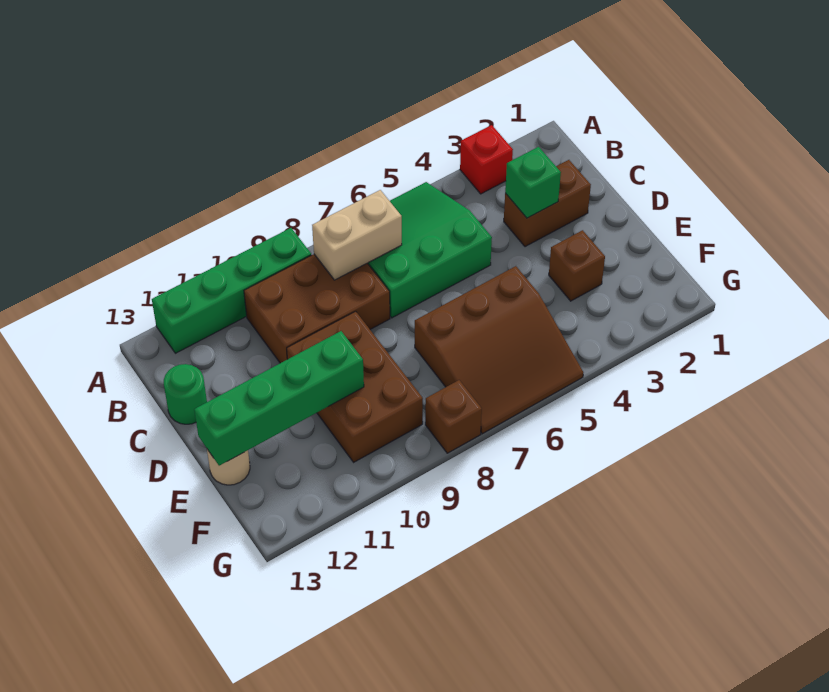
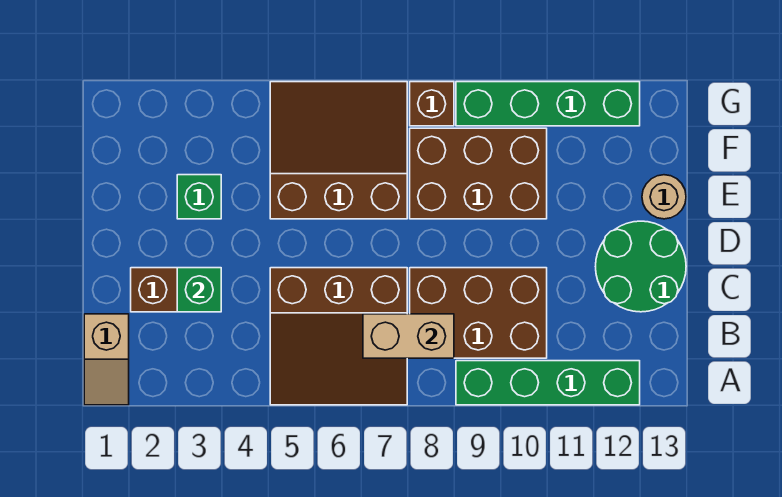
none -> tan 1x2 slope [84,314,129,405]
red 1x1 brick [460,125,513,194] -> none
green 3x3 slope [368,182,492,318] -> brown 3x3 slope [270,268,407,405]
green 1x1 round brick [164,364,207,424] -> green 2x2 round brick [596,221,686,312]
brown 2x3 brick [287,311,423,462] -> brown 2x3 brick turned to [410,128,547,219]
brown 1x1 brick [549,230,605,301] -> green 1x1 brick [177,175,221,219]
green 1x4 brick [194,331,364,466] -> green 1x4 brick moved to [456,82,640,126]

